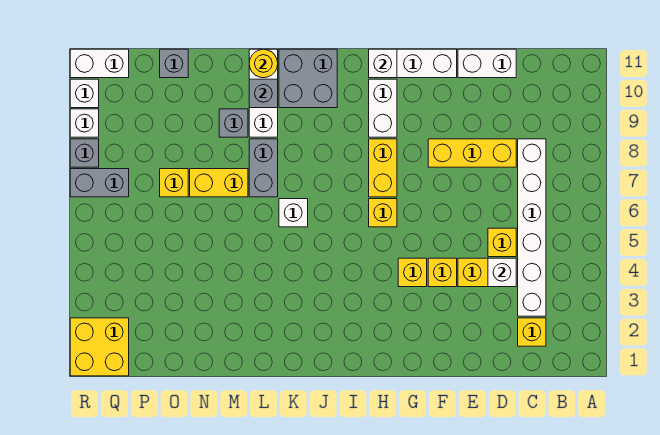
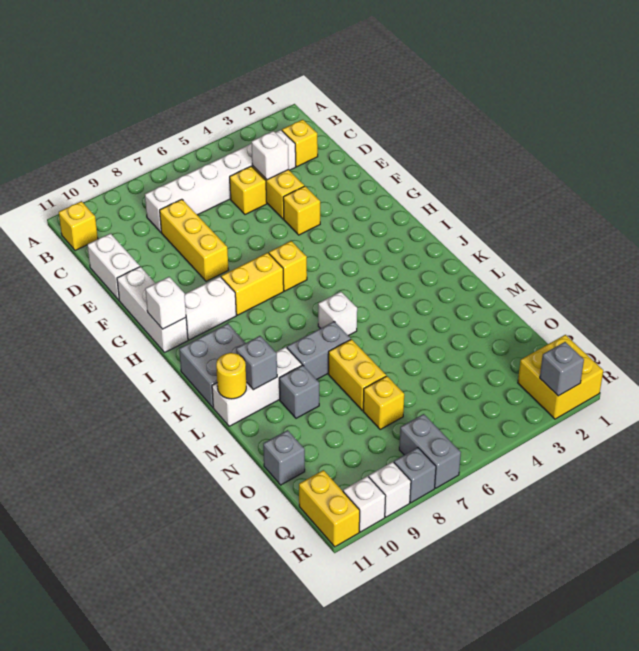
yellow 1x1 brick [398,258,427,287] -> yellow 1x1 brick moved to [59,201,98,251]
white 1x2 brick [70,49,129,78] -> yellow 1x2 brick [299,470,360,547]
none -> grey 1x1 brick [540,342,584,396]

